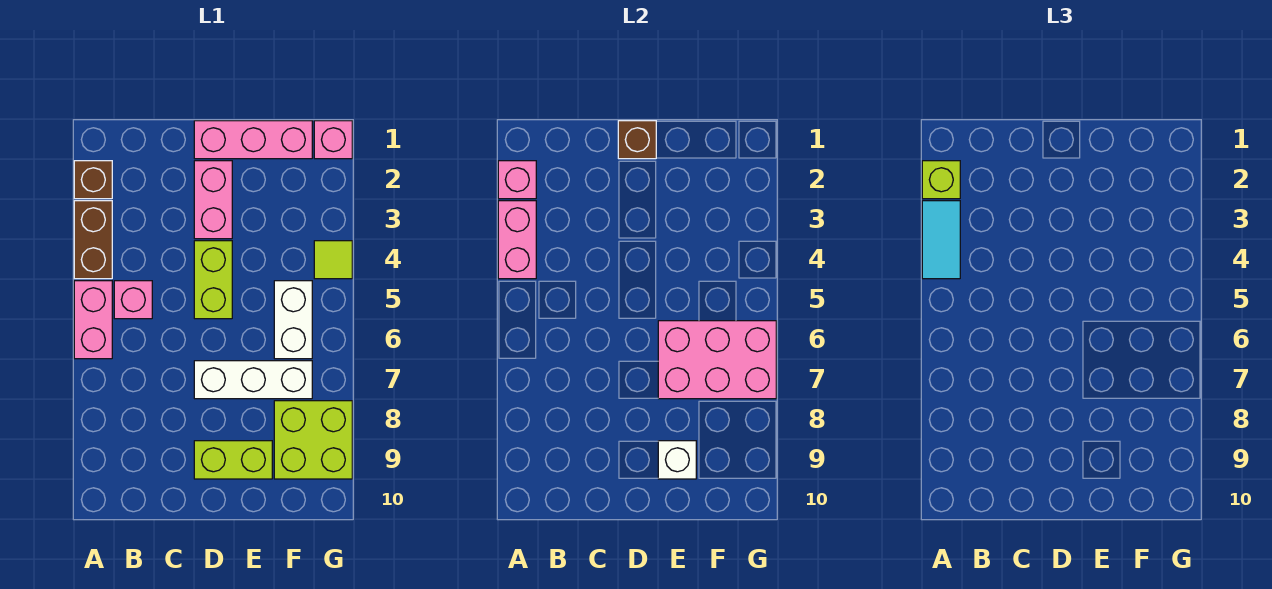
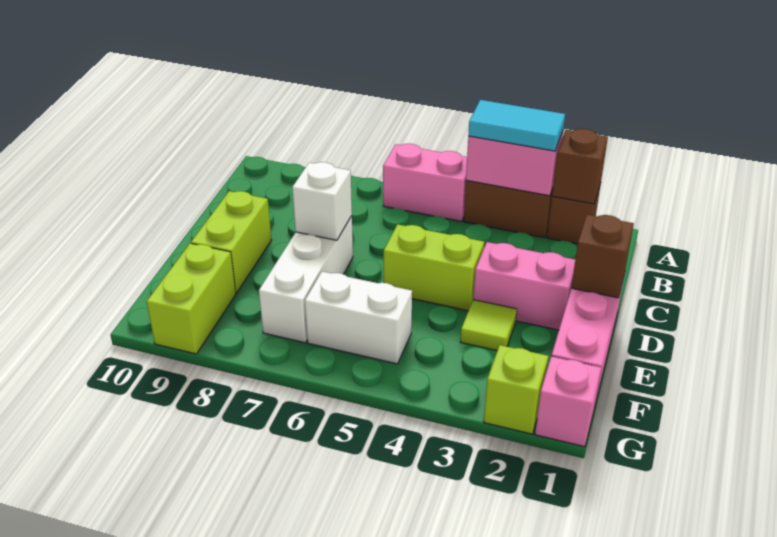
pink 1x1 brick [498,161,536,199] -> brown 1x1 brick [552,129,608,204]
lime 1x1 brick [922,161,960,199] -> lime 1x1 brick moved to [484,345,549,434]
pink 1x1 brick [114,281,152,319] -> none
pink 2x3 brick [658,321,776,399] -> none
white 1x1 brick [658,441,696,479] -> white 1x1 brick moved to [292,162,352,240]
lime 2x2 brick [274,401,352,479] -> lime 1x2 brick [147,243,236,354]
lime 1x1 tile [314,241,352,279] -> lime 1x1 tile moved to [460,300,517,351]

